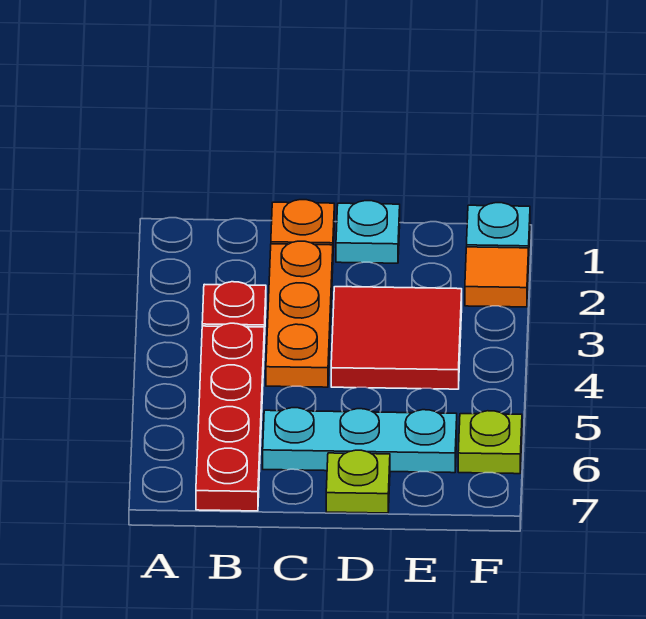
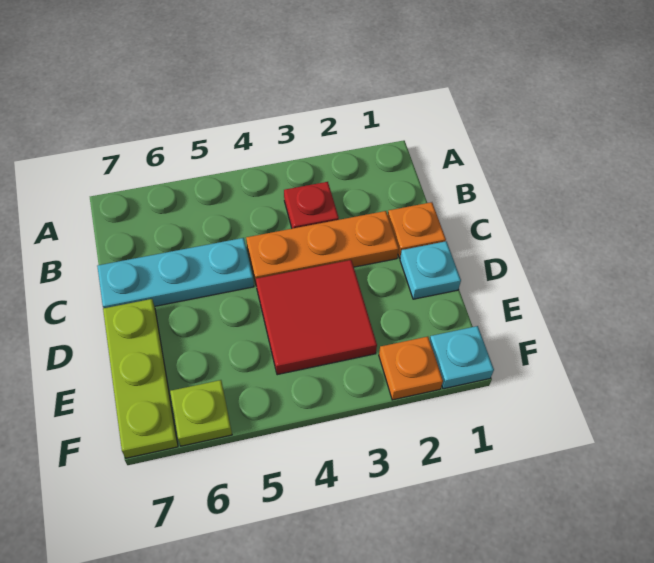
red 1x4 plate [196,323,264,511] -> none
cyan 1x3 plate [263,408,457,473] -> cyan 1x3 plate turned to [97,238,254,308]
lime 1x1 plate [326,450,390,513] -> lime 1x3 plate [103,299,178,458]
orange 1x1 tile [465,247,529,307] -> orange 1x1 plate [379,337,443,400]

